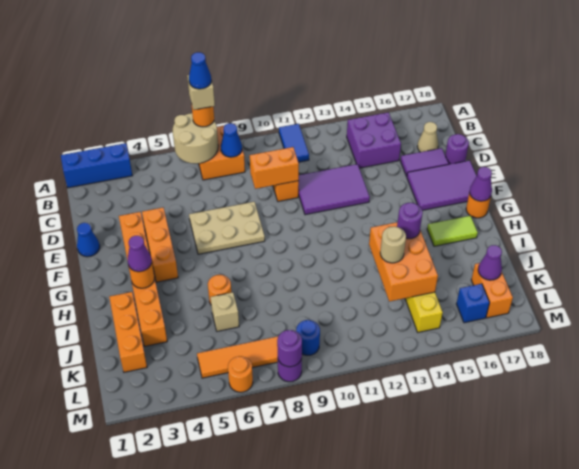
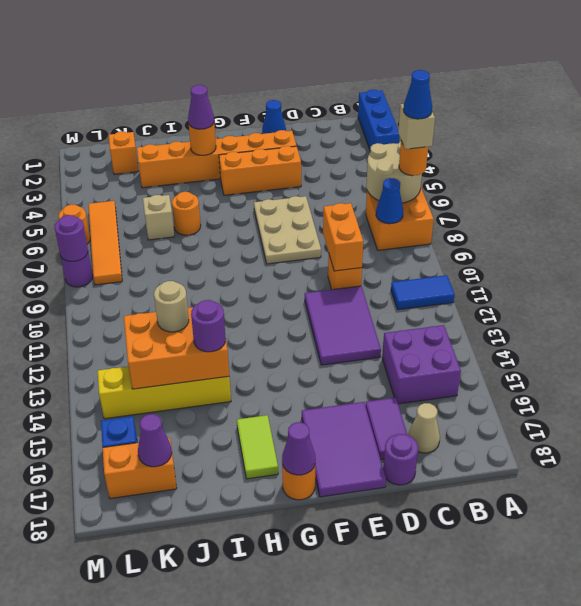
orange 1x3 brick [109,292,147,372] -> orange 1x1 brick [109,131,138,174]
blue 1x1 round brick [296,320,320,355] -> none

